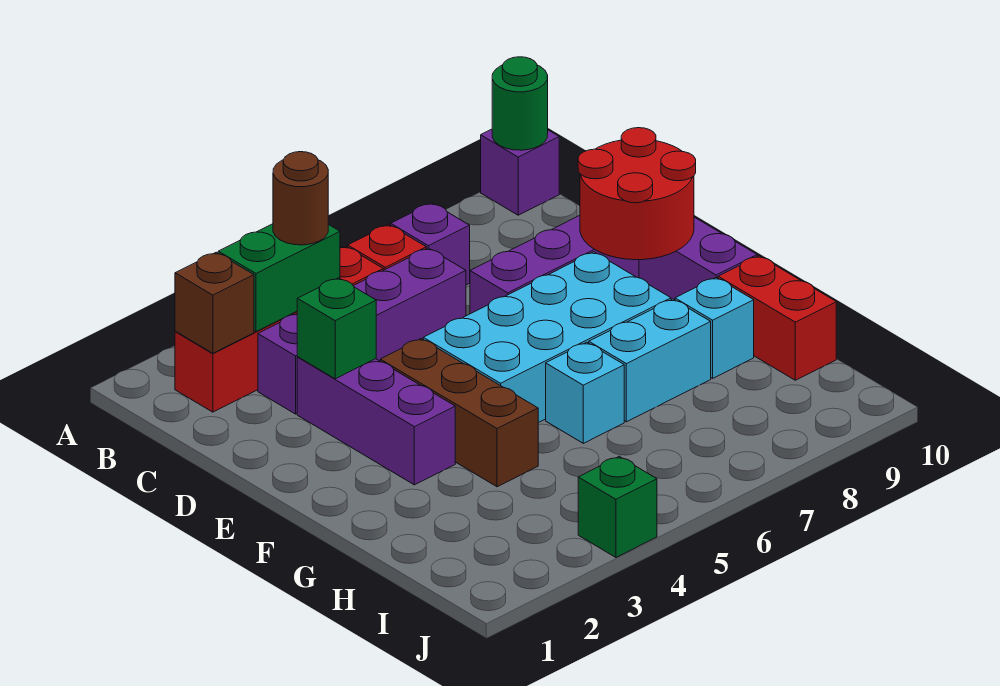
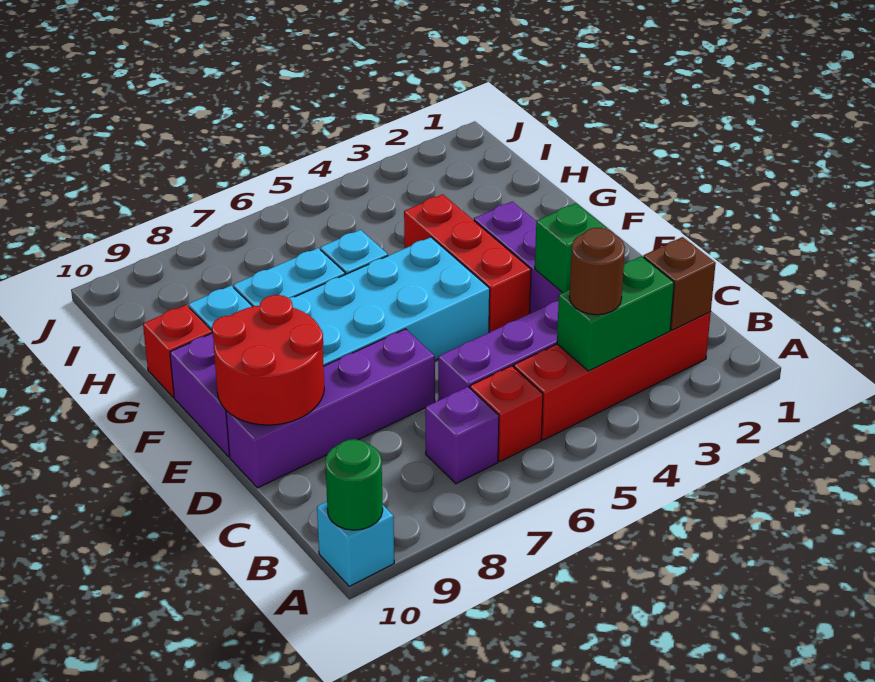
purple 1x1 brick [481,129,559,215] -> cyan 1x1 brick [317,502,394,586]
brown 1x3 brick [380,339,538,487] -> red 1x3 brick [404,194,531,332]
red 1x2 brick [718,256,836,380] -> red 1x1 brick [143,305,212,397]
green 1x1 brick [578,456,657,557] -> none

